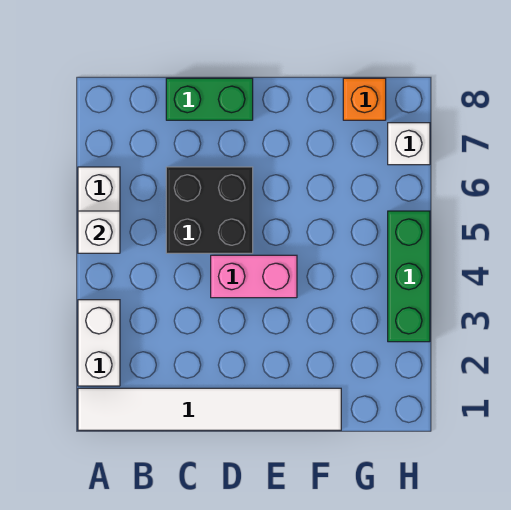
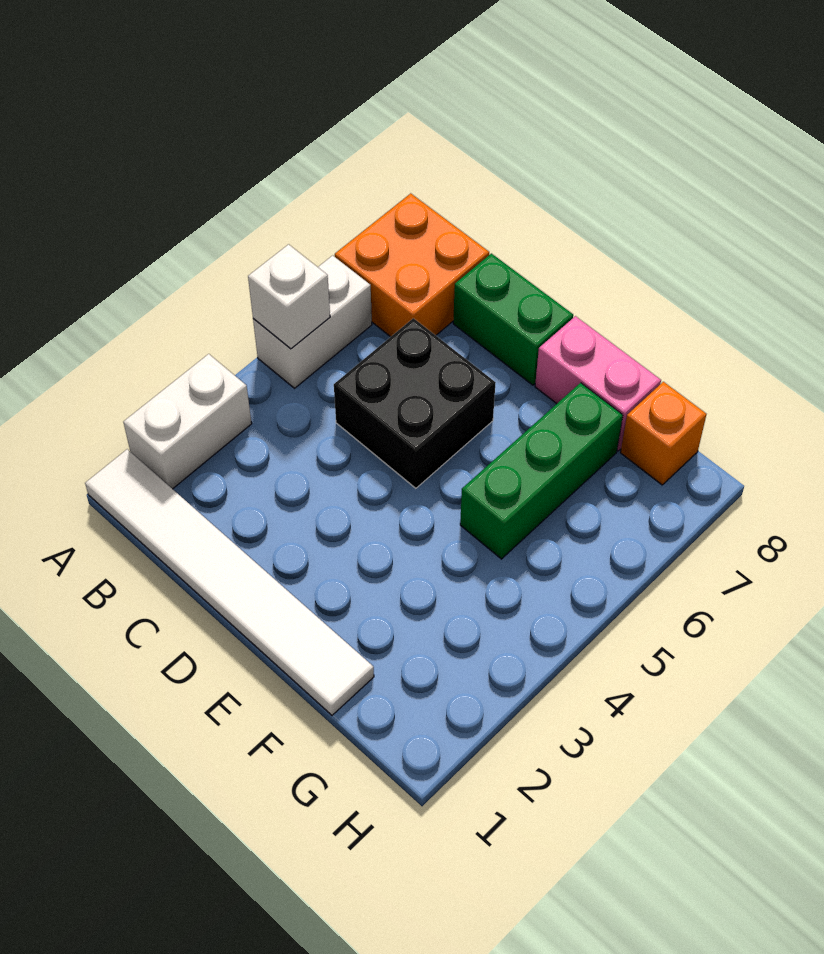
none -> orange 2x2 brick [335,193,489,337]
pink 1x2 brick [211,255,297,298] -> pink 1x2 brick moved to [535,316,661,451]
green 1x3 brick [388,211,430,342] -> green 1x3 brick moved to [460,383,623,559]
white 1x1 brick [388,123,430,165] -> none

